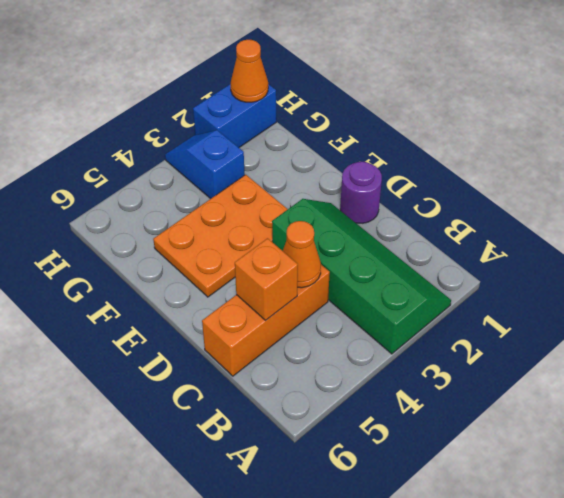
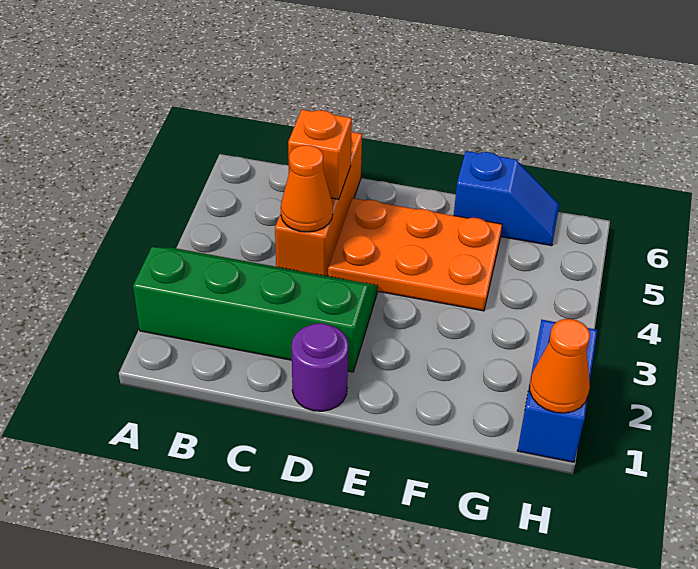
green 2x4 slope [272,199,451,354] -> green 2x4 slope turned to [133,247,378,372]
orange 2x3 plate [153,175,288,297] -> orange 2x3 plate turned to [328,198,502,311]
blue 1x2 slope [165,130,245,199] -> blue 1x2 slope moved to [454,151,560,246]

